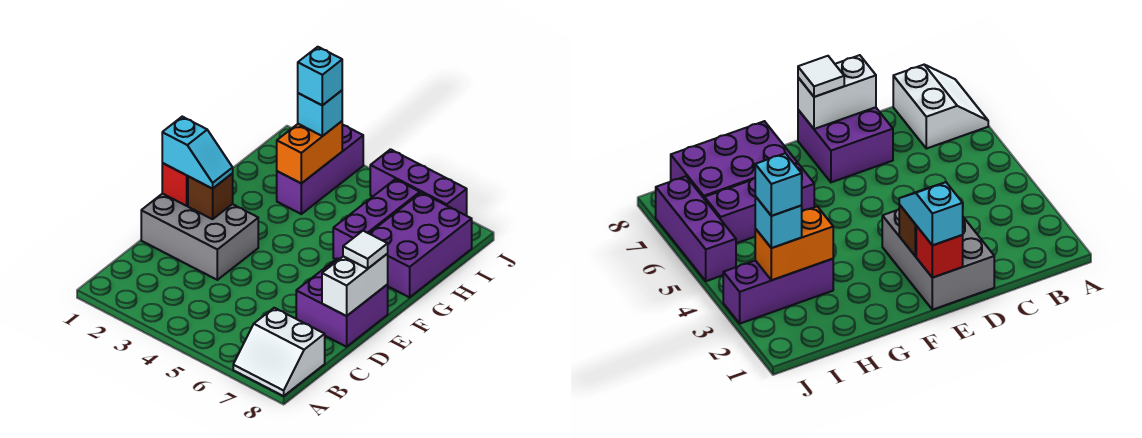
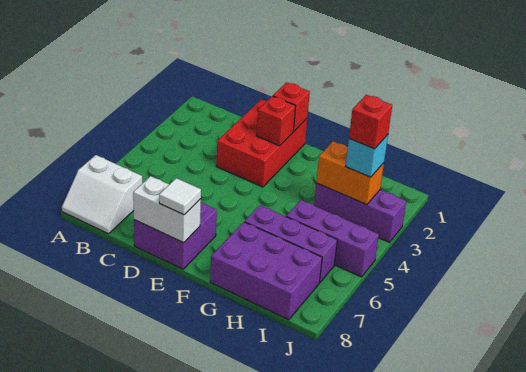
white 2x2 slope [233,308,325,396] -> white 2x2 slope turned to [62,155,142,234]
grey 2x3 brick [141,194,258,280] -> red 2x3 brick [216,99,307,187]
cyan 1x2 slope [162,117,233,189] -> none
brown 1x1 brick [188,174,233,219] -> red 1x1 brick [257,96,296,146]
cyan 1x1 brick [298,47,342,105] -> red 1x1 brick [349,95,392,149]
purple 1x3 brick [370,149,467,216] -> purple 1x3 brick turned to [286,200,379,277]

